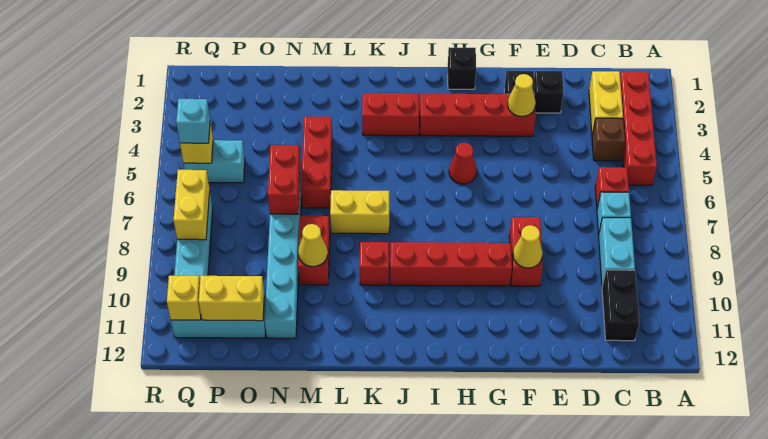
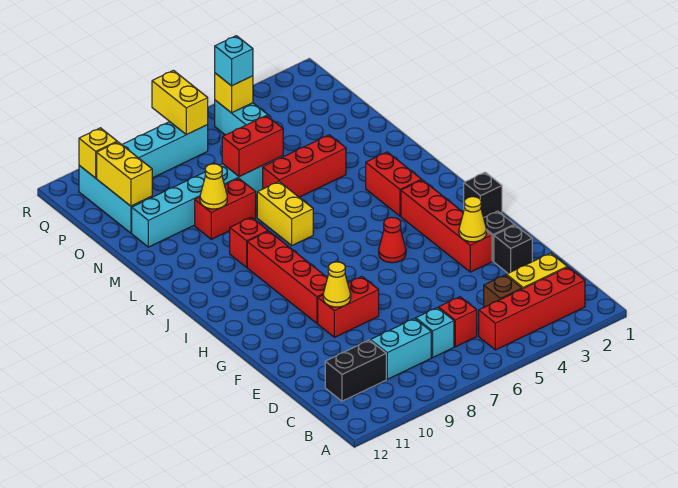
yellow 1x2 brick [174,170,210,240] -> yellow 1x2 brick turned to [152,70,208,135]

